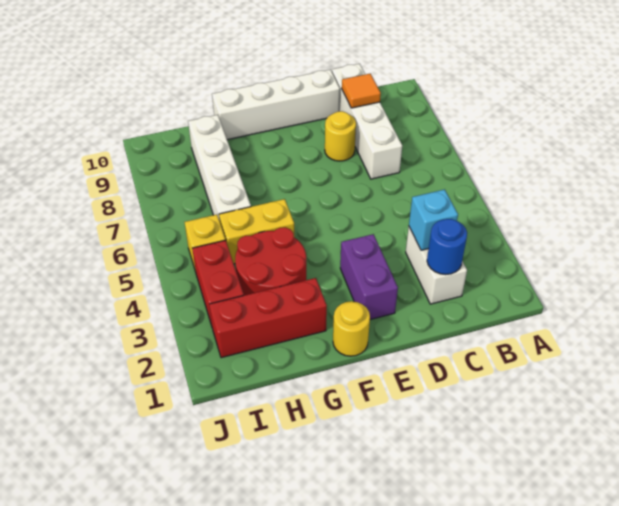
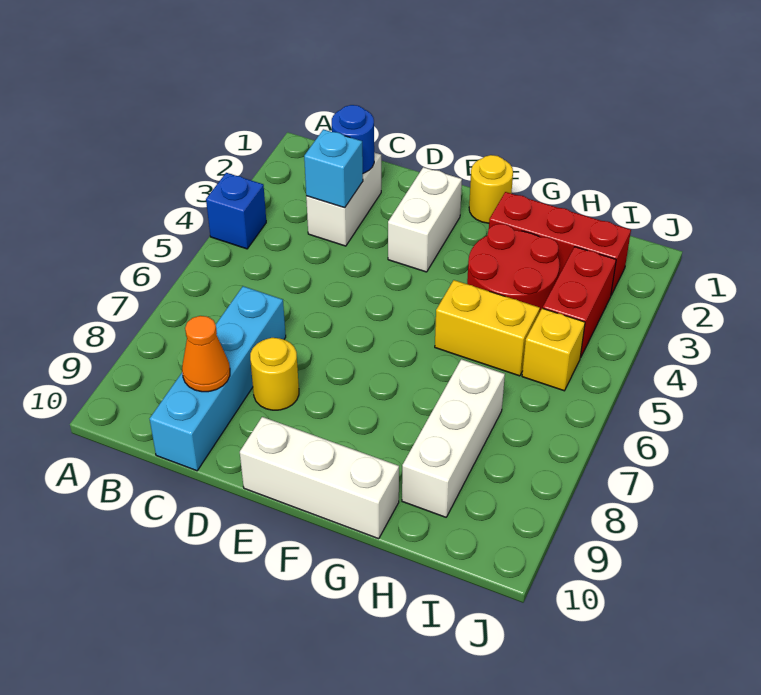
none -> blue 1x1 brick [206,173,266,249]
white 1x4 brick [332,64,402,179] -> cyan 1x4 brick [150,286,286,471]
orange 1x1 tile [342,74,381,108] -> orange 1x1 cone [182,316,230,392]
white 1x4 brick [212,70,340,140] -> white 1x3 brick [240,417,399,539]
purple 1x2 brick [340,234,398,320] -> white 1x2 brick [388,167,462,272]
white 1x4 brick [188,115,251,221] -> white 1x3 brick [402,359,505,517]

